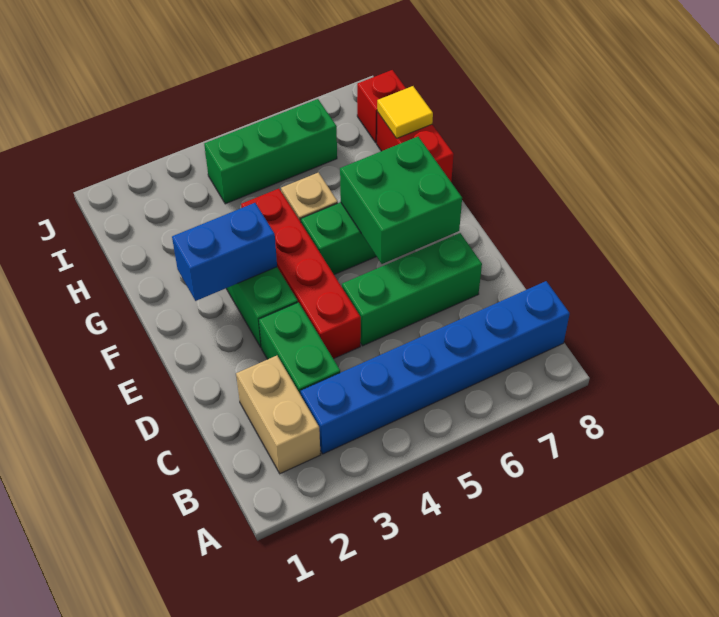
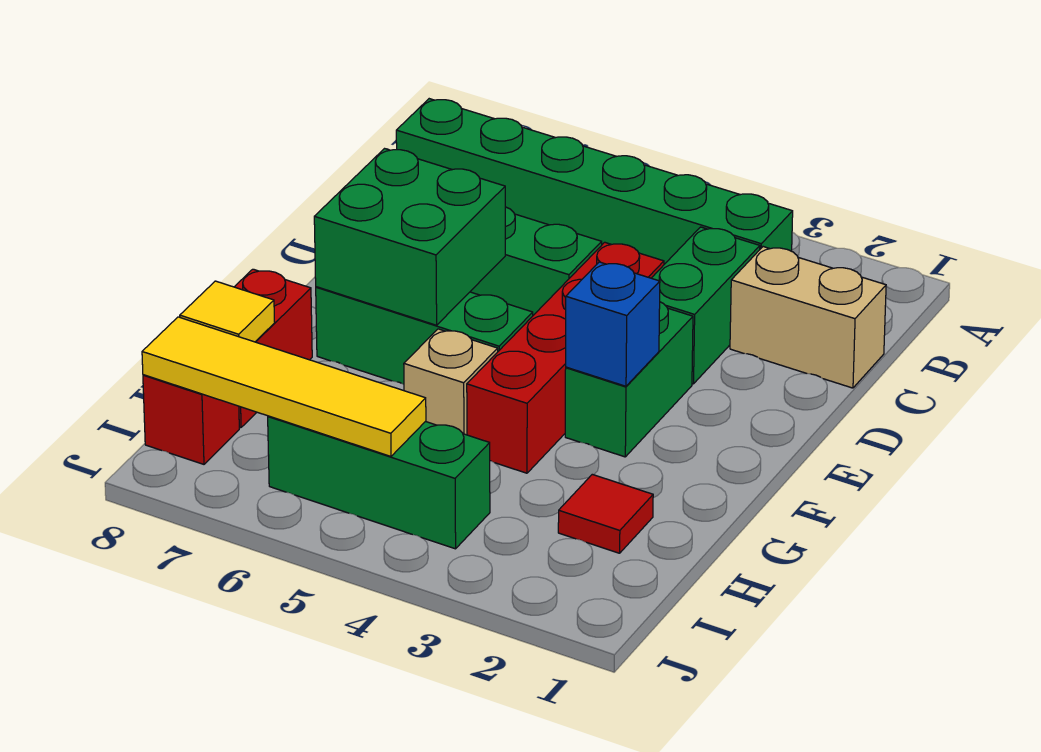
tan 1x2 brick [236,356,321,474] -> tan 1x2 brick turned to [730,247,886,388]
blue 1x6 brick [301,281,570,454] -> green 1x6 brick [396,99,793,264]
blue 1x2 brick [172,203,277,301] -> blue 1x1 brick [566,262,660,386]
none -> red 1x1 tile [558,474,653,553]
none -> yellow 1x4 tile [142,317,426,456]

